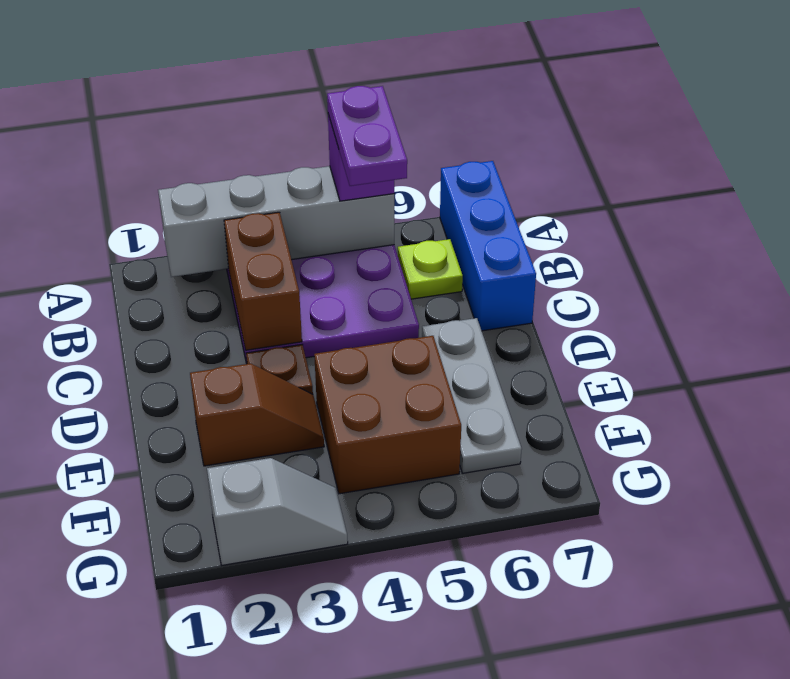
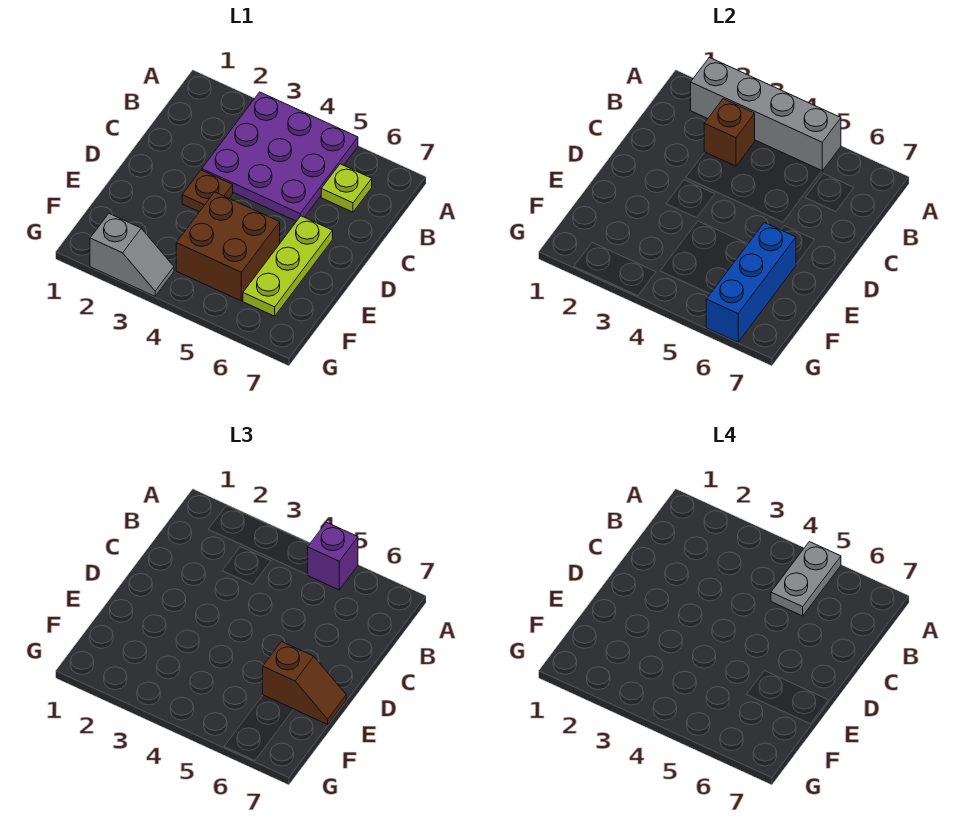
purple 1x2 plate [327,86,407,186] -> grey 1x2 plate [771,542,841,616]
blue 1x3 brick [440,161,536,331] -> blue 1x3 brick moved to [706,223,796,342]
brown 1x2 brick [224,212,302,350] -> brown 1x1 brick [704,99,755,166]
grey 1x3 plate [422,318,522,473] -> lime 1x3 plate [243,216,333,316]
brown 1x2 slope [190,363,324,466] -> brown 1x2 slope moved to [263,642,346,724]

